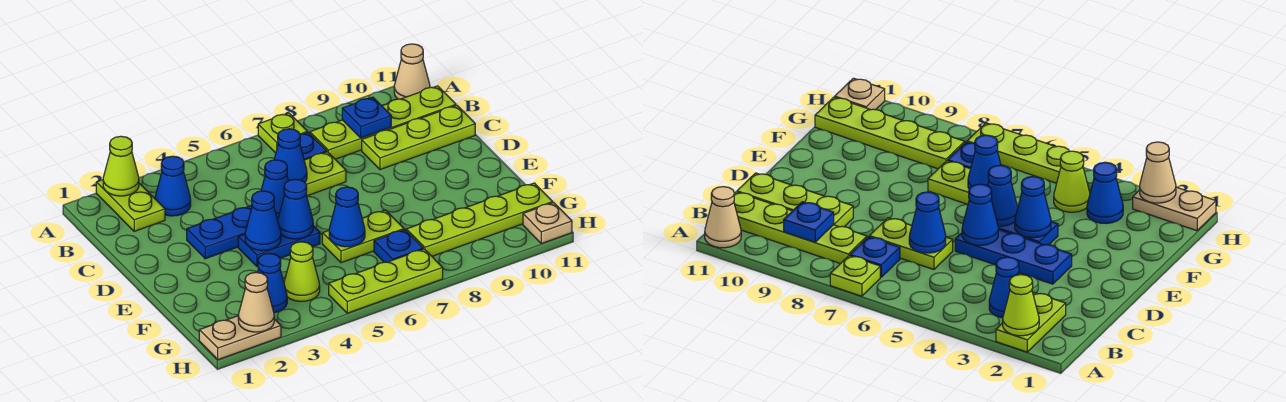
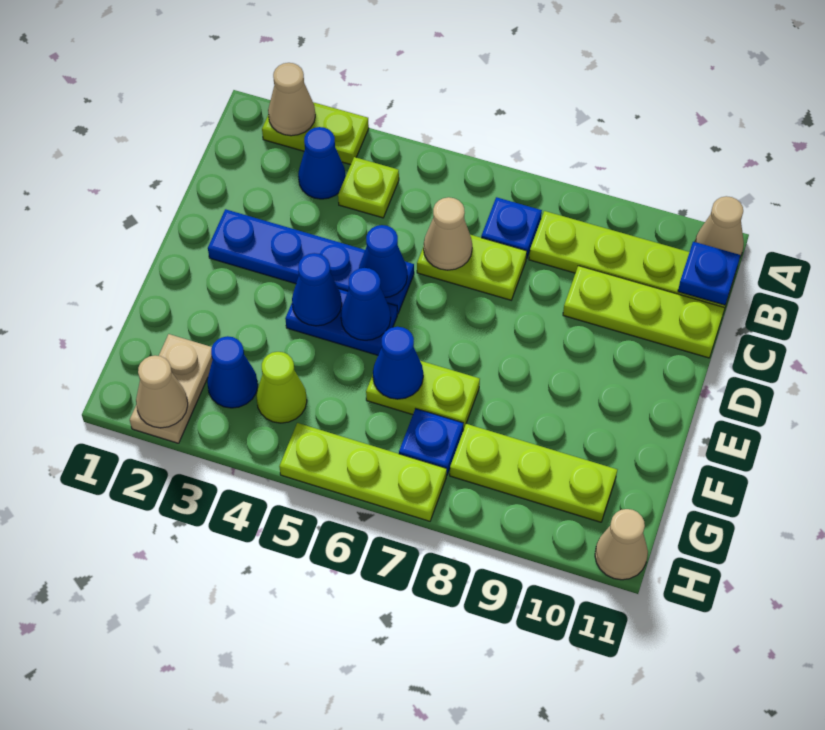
lime 1x2 plate [96,180,165,231] -> lime 1x2 plate turned to [262,102,369,165]
lime 1x1 cone [103,136,139,196] -> tan 1x1 cone [268,63,315,136]
lime 1x1 plate [258,113,307,153] -> lime 1x1 plate moved to [338,157,399,218]
blue 1x1 plate [342,97,391,138] -> blue 1x1 plate moved to [678,242,740,305]
blue 1x1 cone [274,129,307,182] -> tan 1x1 cone [424,197,472,270]
blue 1x3 plate [187,205,278,259] -> blue 1x4 plate [208,209,414,314]
lime 1x4 plate [406,183,553,256] -> lime 1x3 plate [450,424,617,522]
tan 1x2 plate [199,316,281,360] -> tan 1x2 plate turned to [130,334,212,443]
tan 1x1 plate [523,203,572,243] -> tan 1x1 cone [595,509,648,580]

